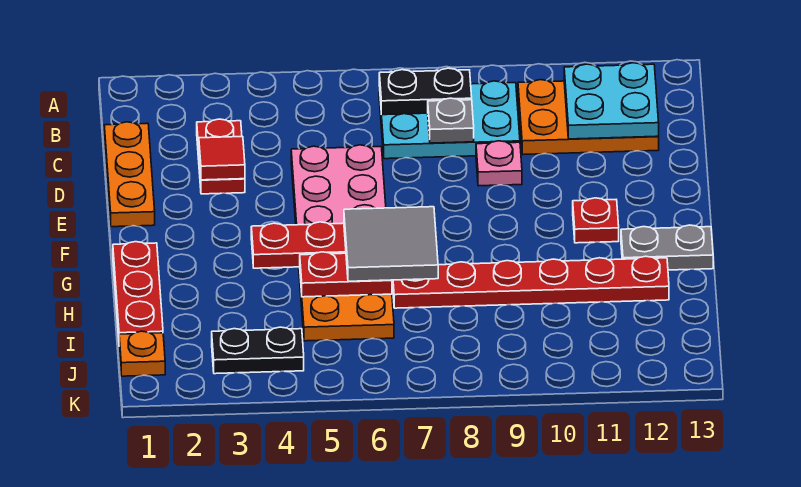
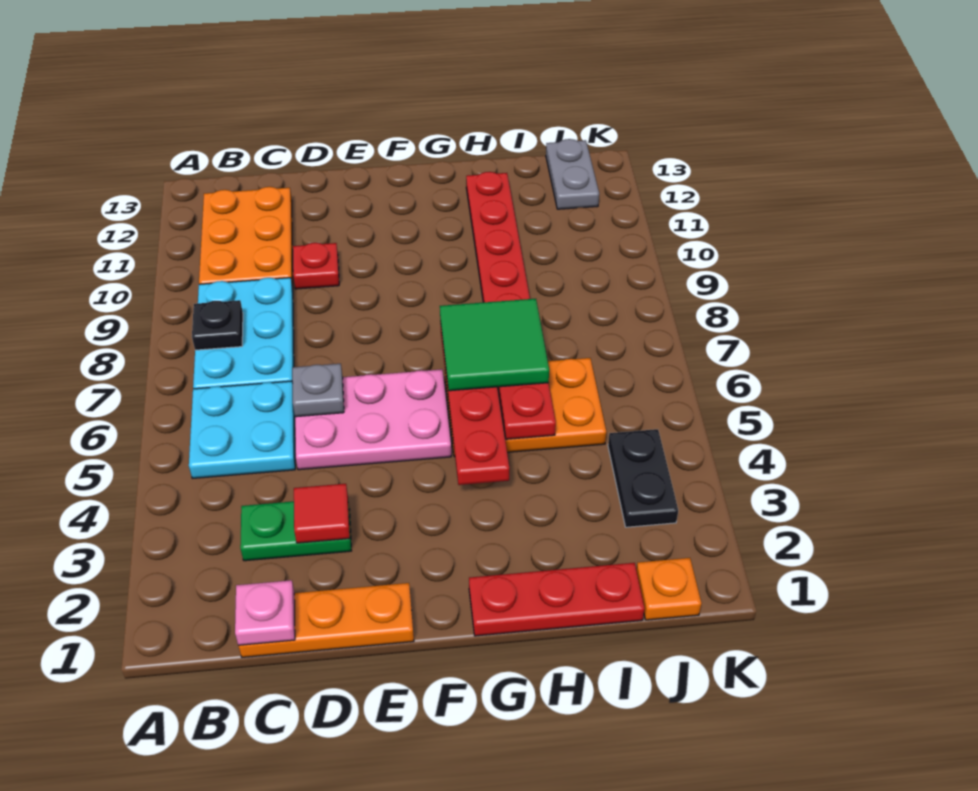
black 1x2 plate [379,68,472,115] -> black 1x1 plate [192,300,243,350]
cyan 2x2 plate [564,63,659,139] -> cyan 2x2 plate moved to [189,381,295,478]
red 1x2 plate [197,119,245,194] -> green 1x2 plate [240,501,351,561]
grey 1x1 plate [428,98,474,143] -> grey 1x1 plate moved to [292,364,344,417]
pink 1x1 plate [476,141,522,186] -> pink 1x1 plate moved to [235,580,295,645]
red 1x1 plate [573,198,619,243] -> red 1x1 plate moved to [293,243,339,289]
grey 2x2 tile [344,207,438,281] -> green 2x2 tile [440,299,549,391]
grey 1x2 plate [621,225,713,270] -> grey 1x2 plate moved to [546,139,599,209]

